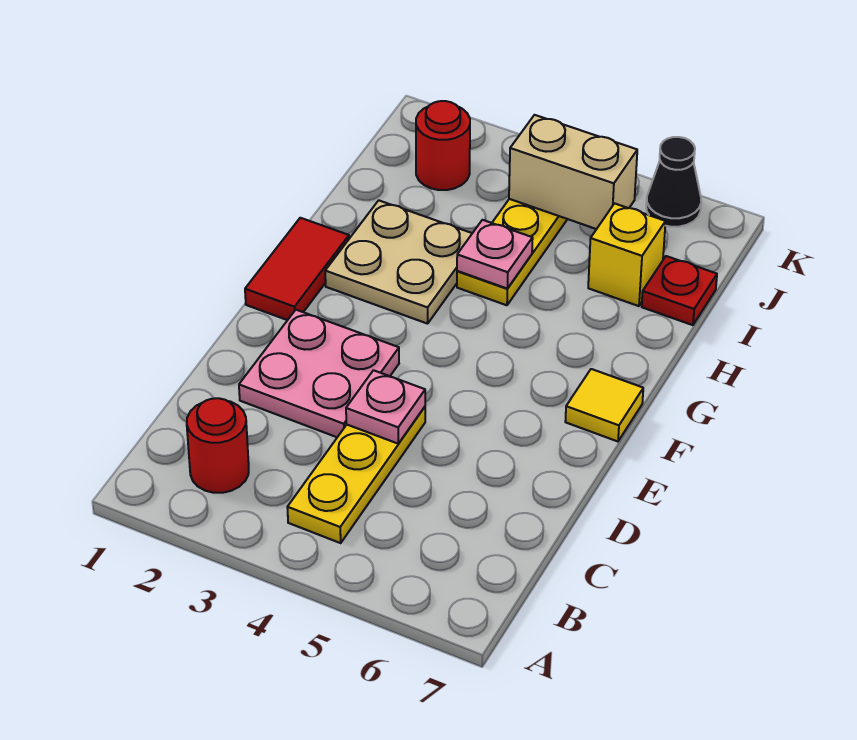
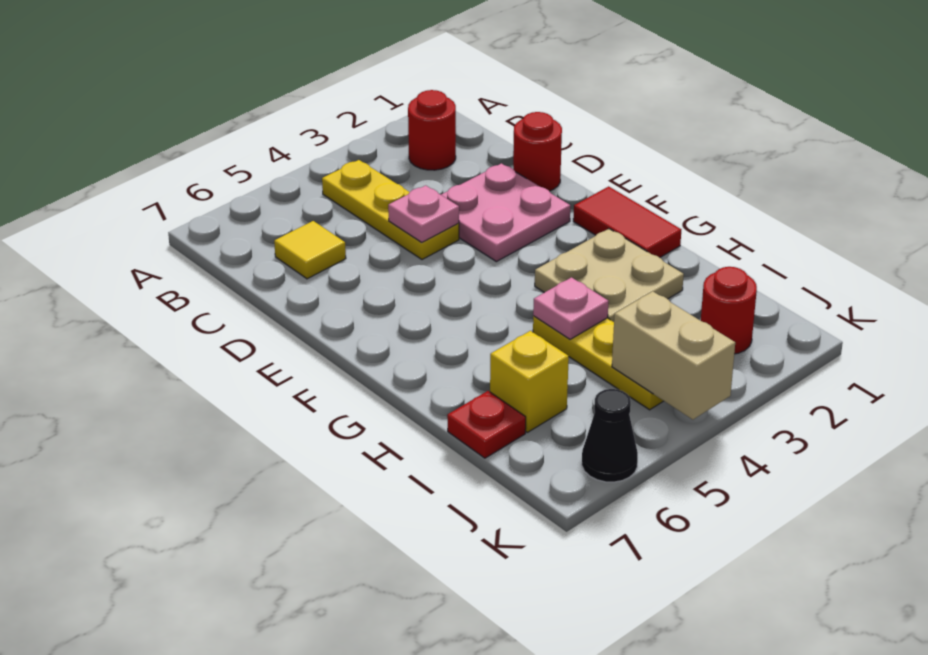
none -> red 1x1 round brick [513,112,562,191]
yellow 1x1 tile [565,369,643,441] -> yellow 1x1 tile moved to [274,221,346,279]
tan 1x2 brick [509,115,637,229] -> tan 1x2 brick turned to [612,291,735,420]

